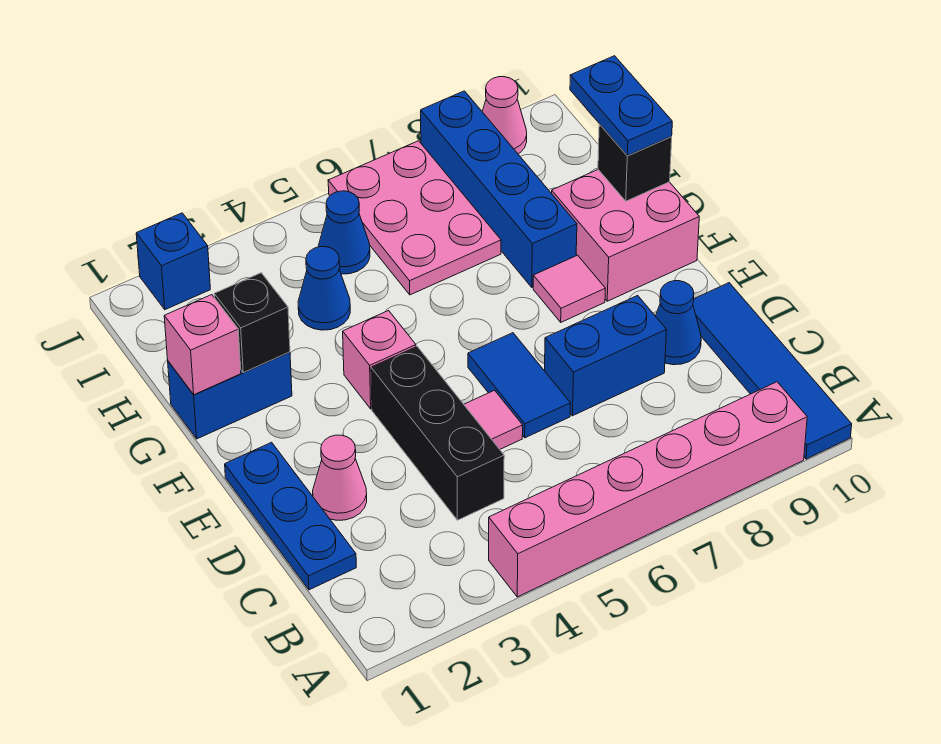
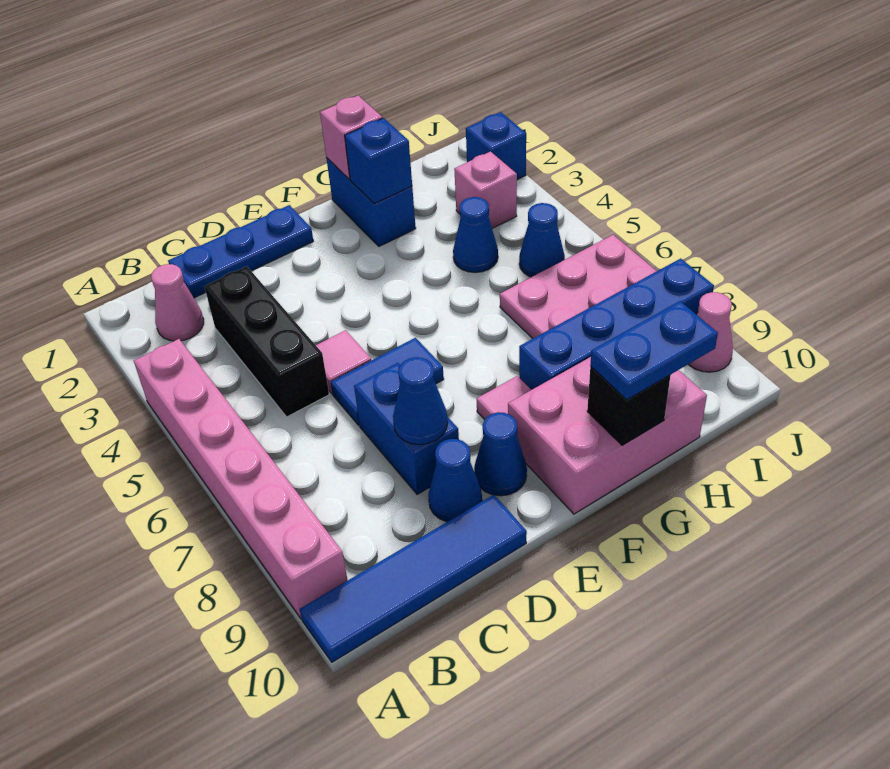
black 1x3 brick [371,347,504,520] -> black 1x3 brick turned to [205,266,329,417]
pink 1x1 cone [313,435,367,520] -> pink 1x1 cone moved to [151,264,204,341]
none -> blue 1x1 cone [393,357,448,445]
none -> blue 1x1 cone [474,412,527,496]
pink 1x1 brick [343,311,416,409] -> pink 1x1 brick moved to [454,152,517,228]
pink 2x2 brick [552,170,699,301] -> pink 2x3 brick [508,357,707,514]
black 1x1 brick [214,273,290,372] -> blue 1x1 brick [345,118,412,204]

